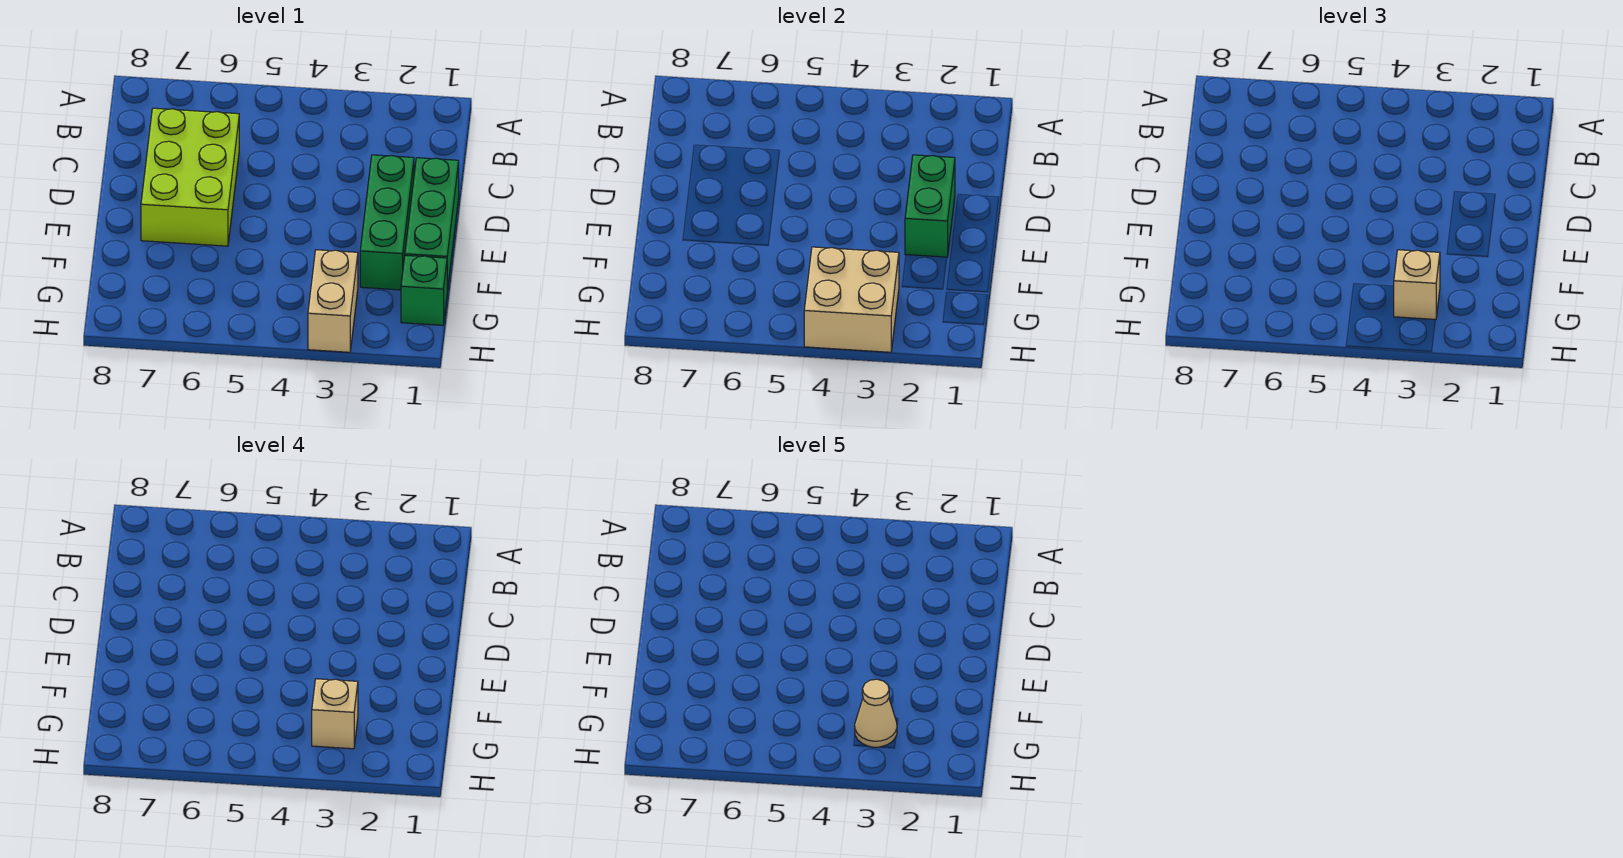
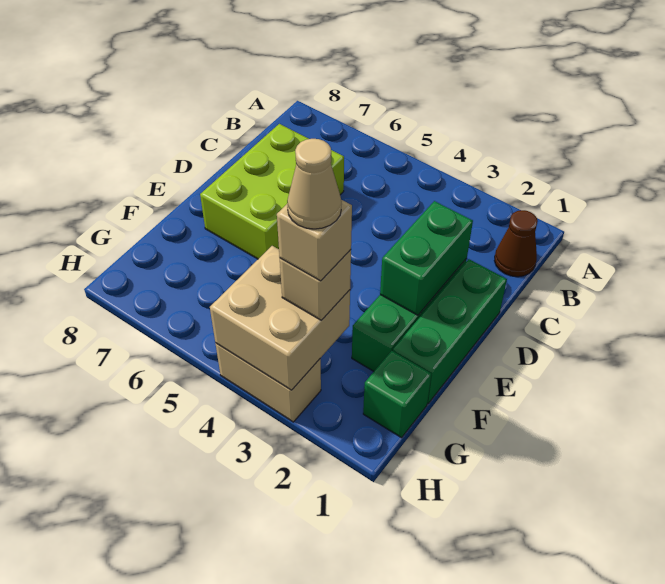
none -> brown 1x1 cone [494,210,538,277]
tan 1x2 brick [308,250,358,352] -> tan 1x2 brick turned to [215,343,321,422]

